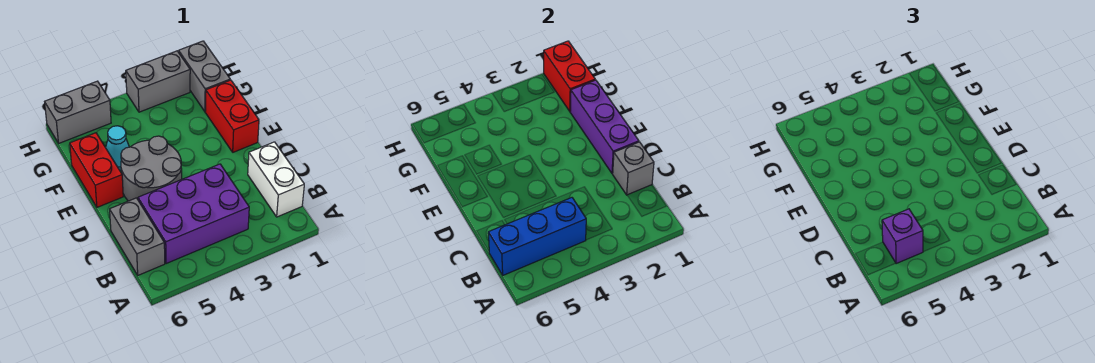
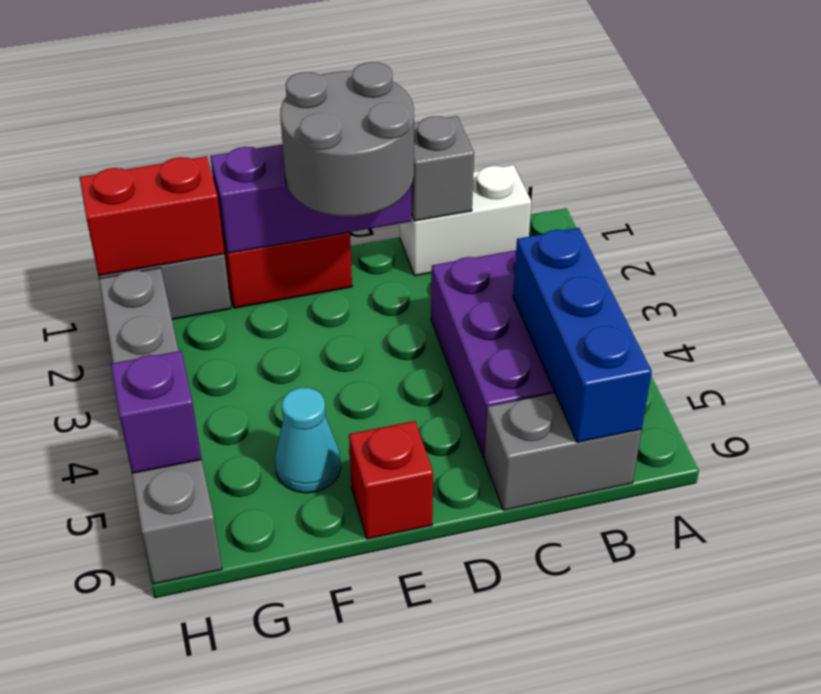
purple 1x1 brick [882,209,923,264] -> purple 1x1 brick moved to [111,351,202,473]
grey 2x2 round brick [121,136,182,201] -> grey 2x2 round brick moved to [280,62,414,216]
red 1x2 brick [70,133,123,207] -> red 1x1 brick [349,421,433,539]

